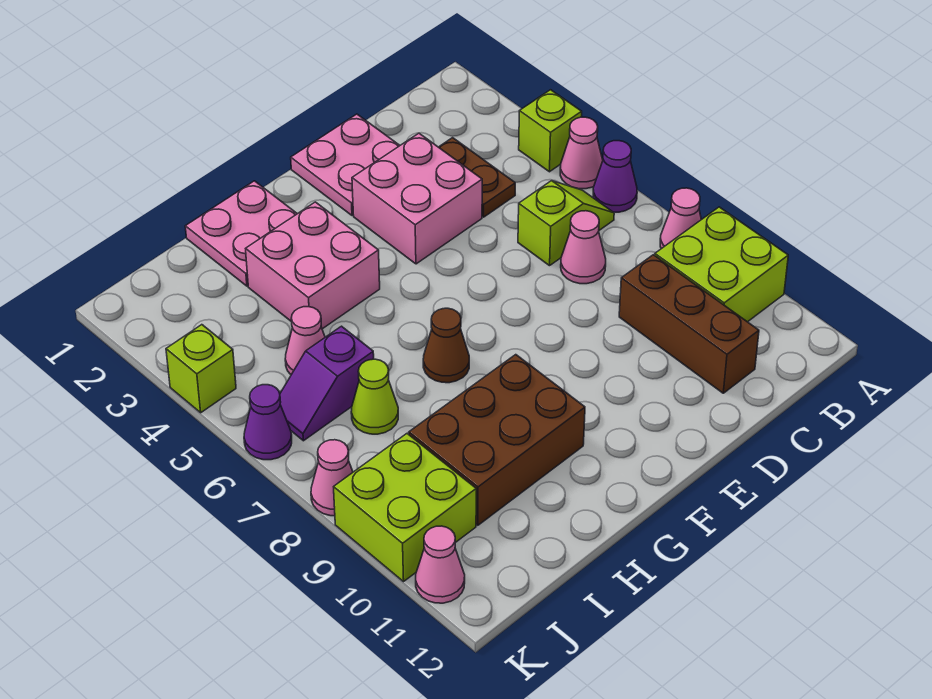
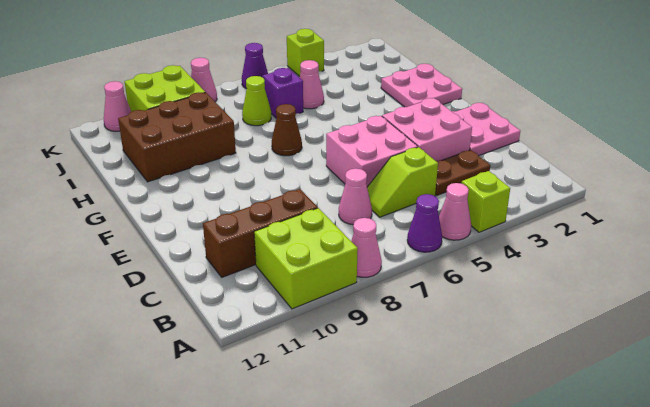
lime 1x2 slope [518,181,614,266] -> lime 1x2 slope turned to [367,147,438,217]
pink 2x2 brick [246,202,380,329] -> pink 2x2 brick moved to [326,116,418,187]
brown 2x3 brick [409,355,585,525] -> brown 2x3 brick turned to [118,92,236,182]

